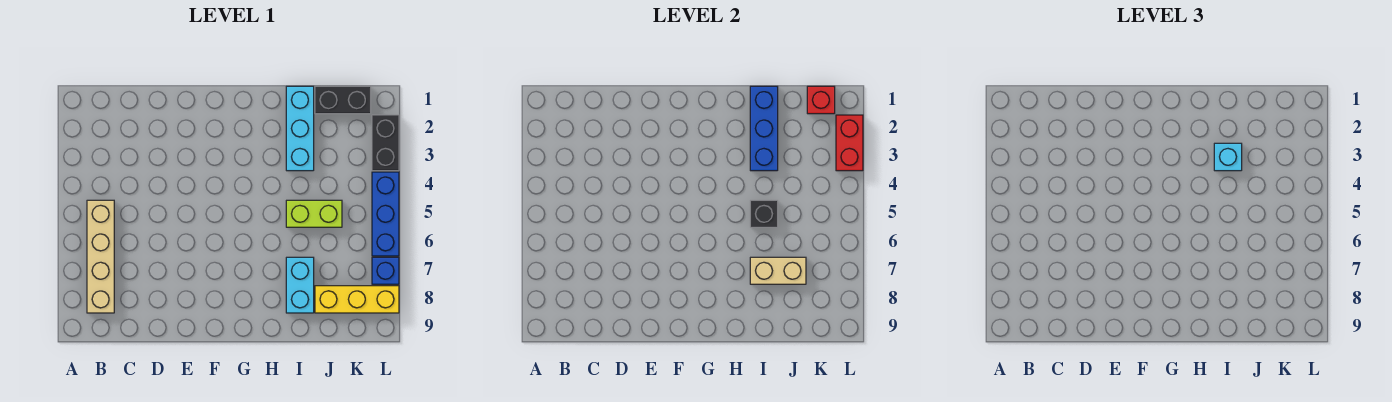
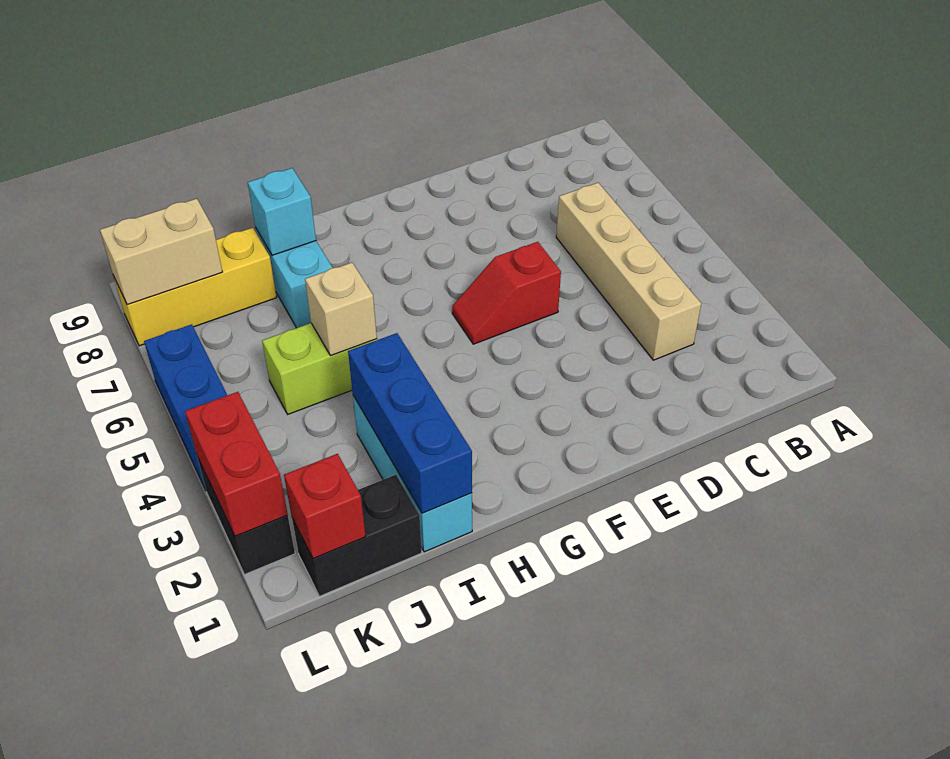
tan 1x4 brick [87,200,114,313] -> tan 1x4 brick moved to [556,183,701,360]
none -> red 1x2 slope [452,242,561,344]
cyan 1x1 brick [1214,143,1242,171] -> cyan 1x1 brick moved to [248,168,316,255]
black 1x1 brick [750,200,778,227] -> tan 1x1 brick [305,263,377,356]
tan 1x2 brick [750,257,806,284] -> tan 1x2 brick moved to [100,199,222,305]
blue 1x1 brick [372,257,399,284] -> none

